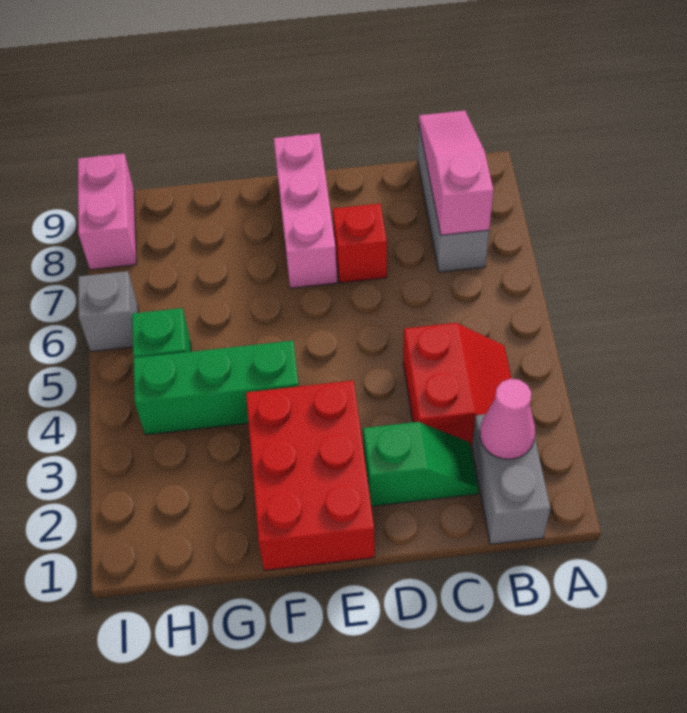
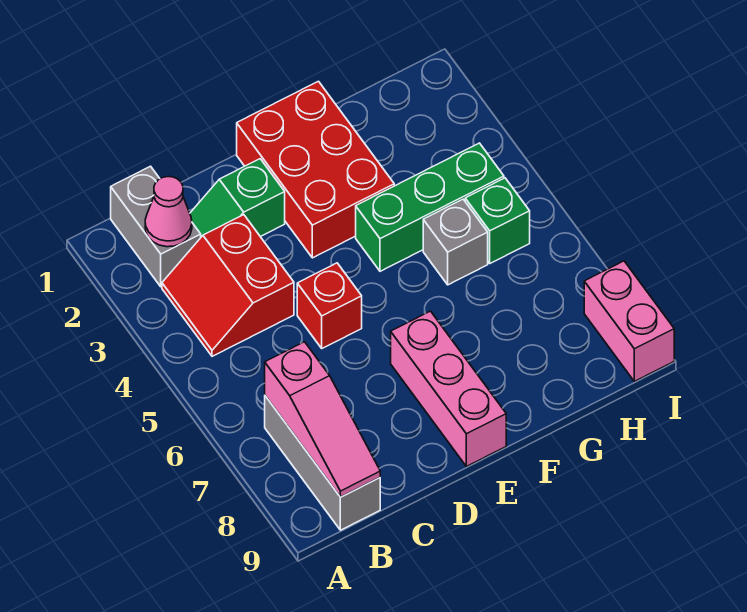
red 1x1 brick [333,204,387,283] -> red 1x1 brick moved to [297,263,362,348]
grey 1x1 brick [78,271,138,352] -> grey 1x1 brick moved to [423,199,488,285]

